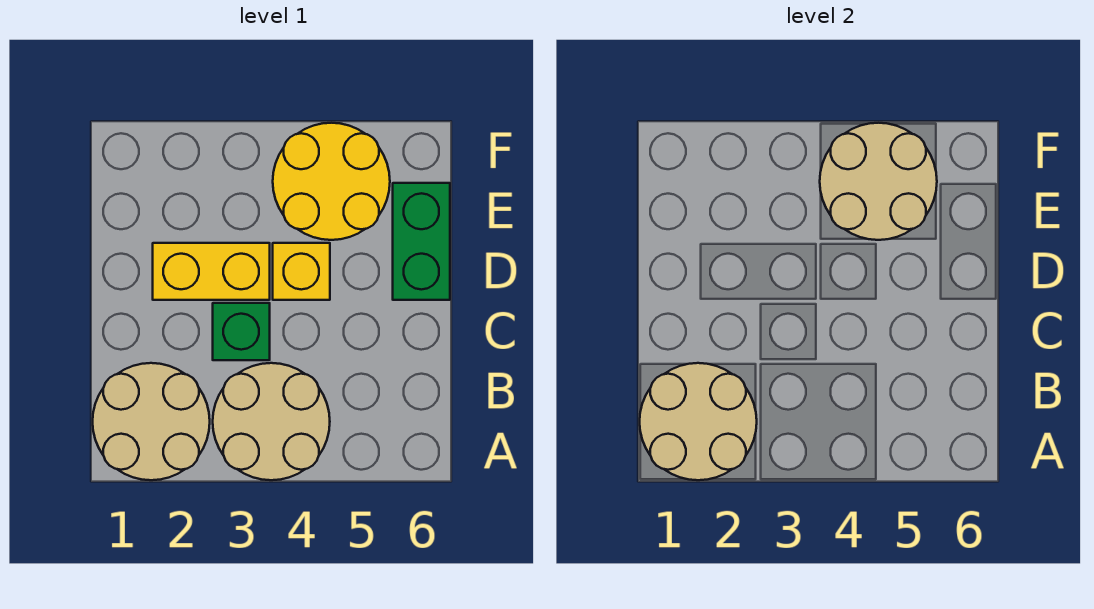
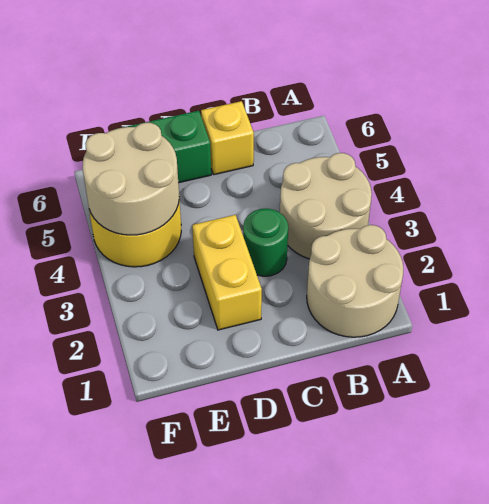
tan 2x2 round brick [640,363,757,480] -> none
green 1x1 brick [213,303,270,360] -> green 1x1 round brick [243,208,288,276]
yellow 1x1 brick [273,243,330,300] -> yellow 1x1 brick moved to [201,101,254,175]

